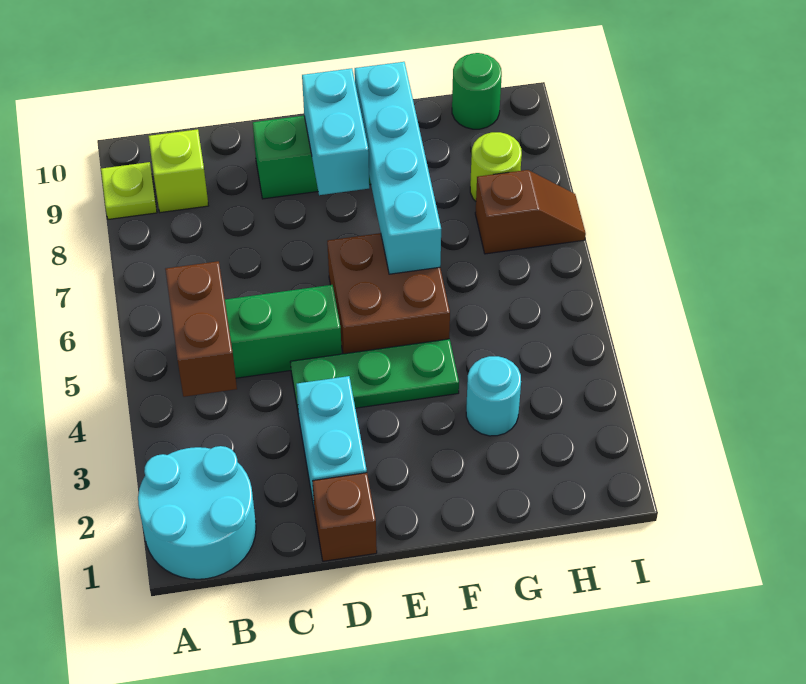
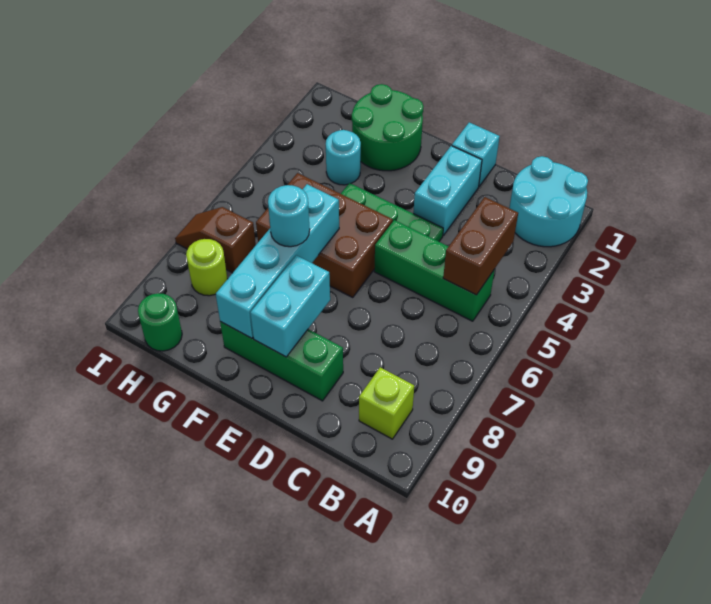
lime 1x1 plate [101,162,157,219] -> none
brown 1x1 brick [312,473,377,561] -> cyan 1x1 brick [452,122,500,186]
brown 2x2 brick [327,233,450,354] -> brown 2x3 brick [256,173,393,297]
none -> green 2x2 round brick [352,84,424,171]
none -> cyan 1x1 round brick [268,185,310,247]

